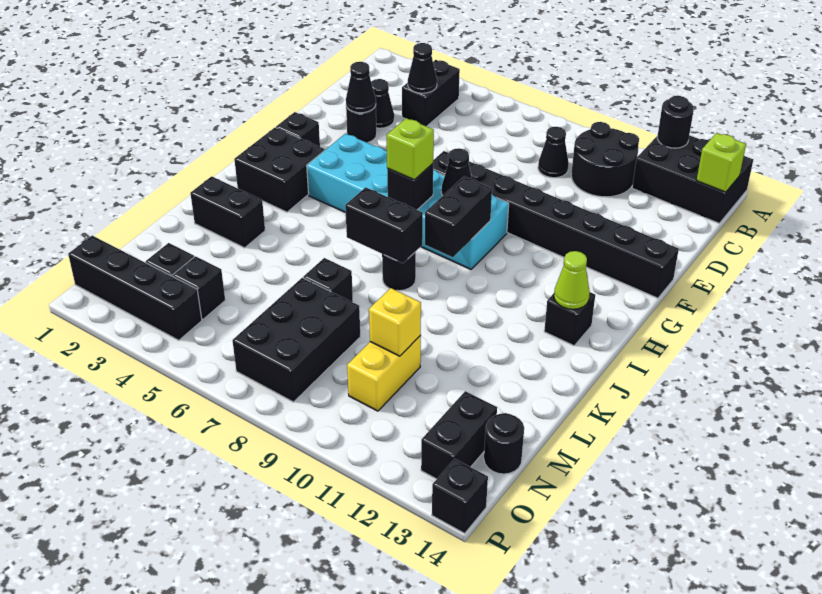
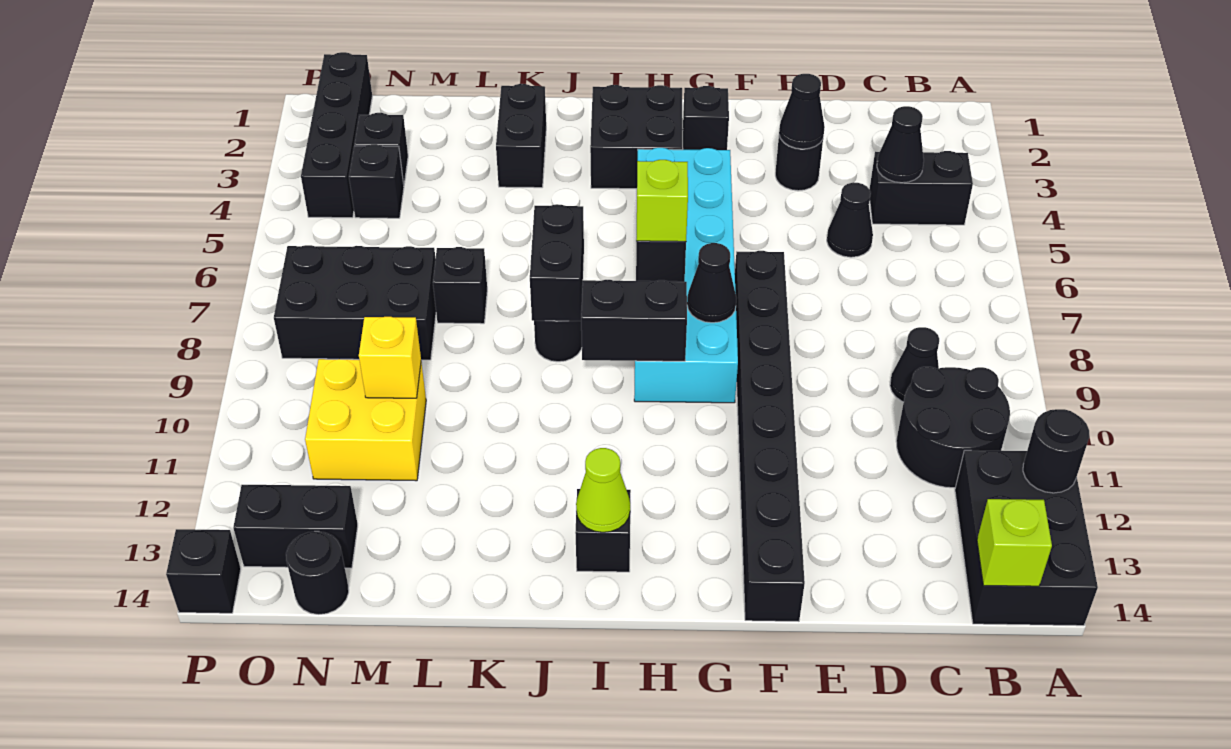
black 1x1 cone [371,79,394,128] -> black 1x1 cone moved to [827,183,873,257]
yellow 1x2 brick [347,336,421,411] -> yellow 2x2 brick [305,359,426,481]

